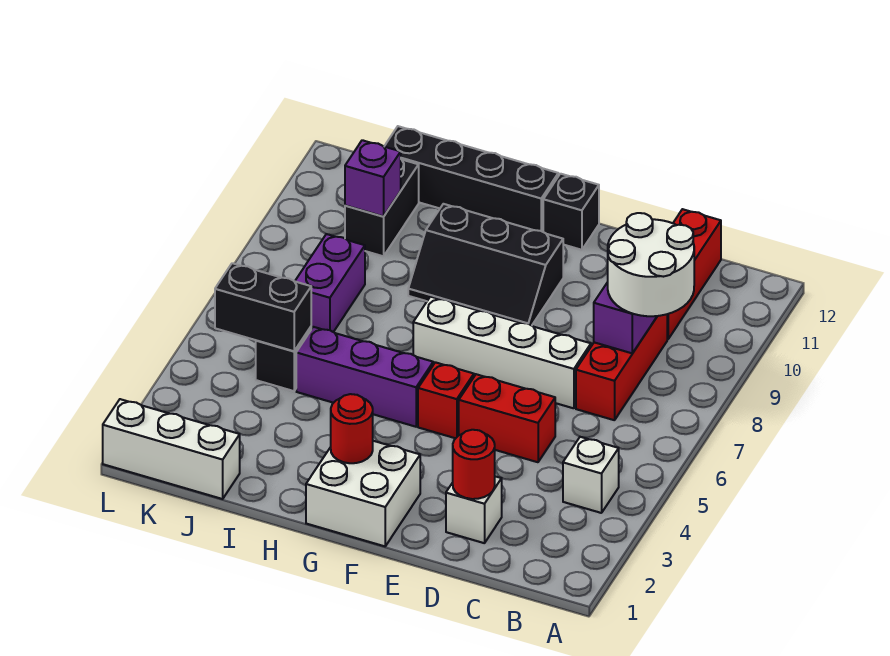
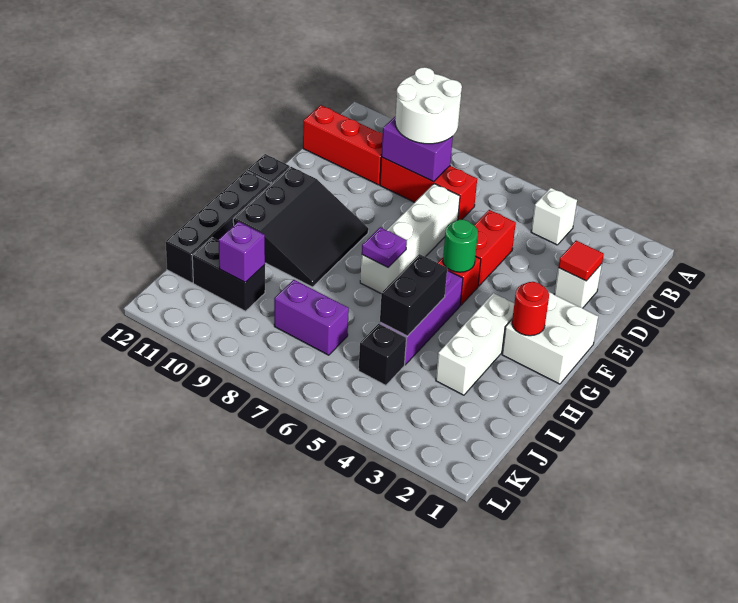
red 1x1 round brick [453,430,495,499] -> red 1x1 tile [558,241,604,281]
none -> green 1x1 round brick [443,219,478,272]
black 2x3 slope [408,204,563,326] -> black 3x3 slope [233,167,368,287]
none -> purple 1x1 plate [362,227,407,267]
white 1x3 brick [103,399,240,499] -> white 1x3 brick moved to [436,293,514,395]
black 1x2 brick [215,263,311,351] -> black 1x2 brick moved to [380,254,447,336]

